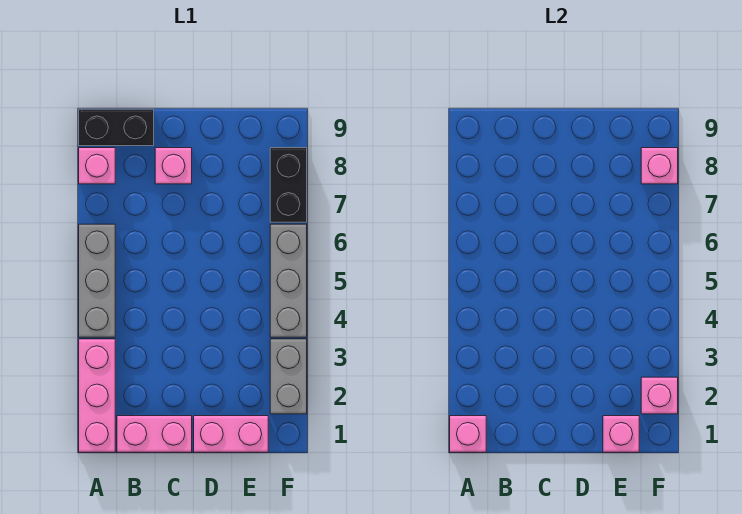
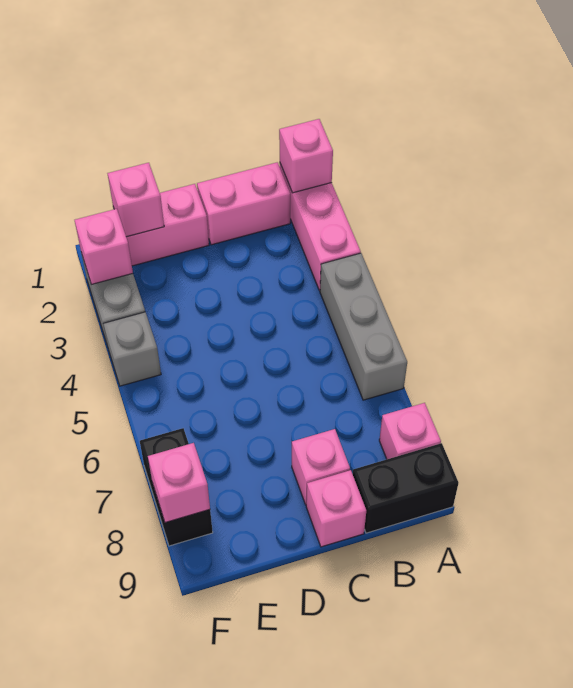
none -> pink 1x1 brick [306,470,366,547]
grey 1x3 brick [270,224,307,337] -> grey 1x1 brick [103,312,161,386]

